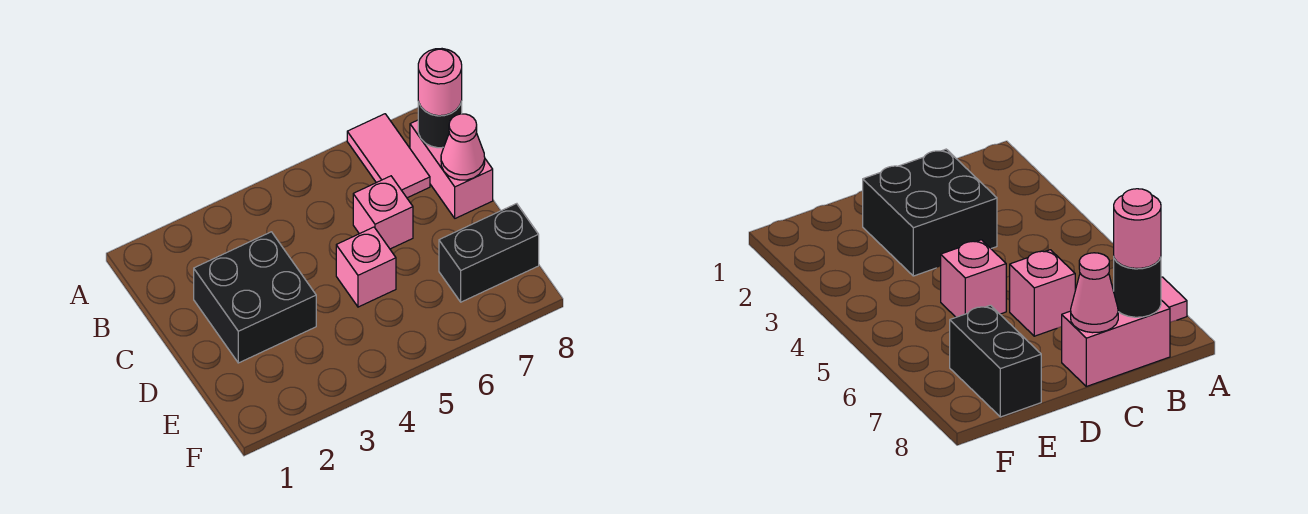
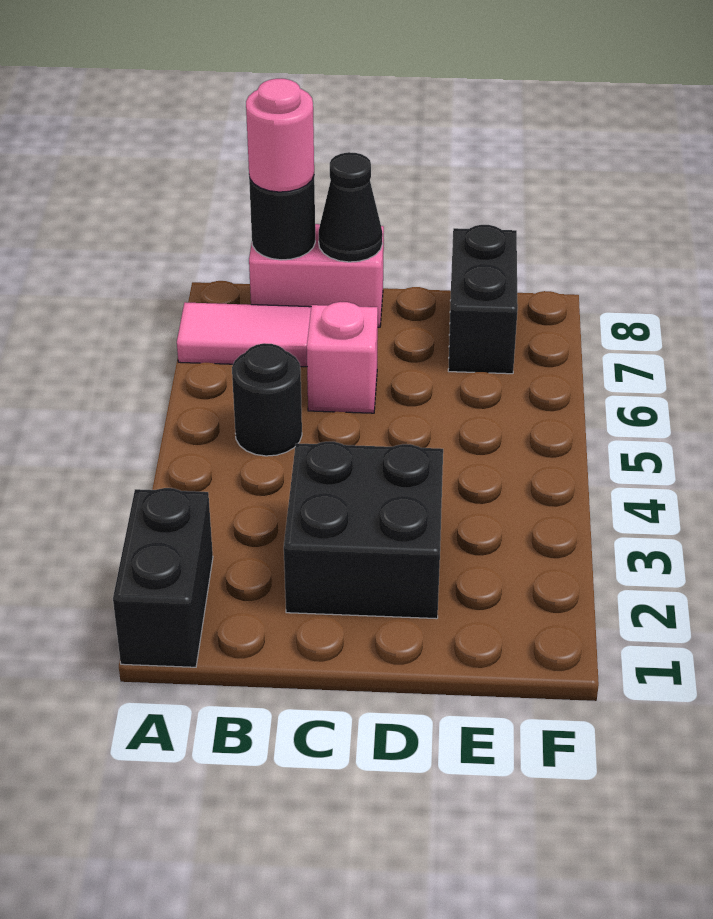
none -> black 1x2 brick [113,488,213,667]
none -> black 1x1 round brick [232,343,302,456]
pink 1x1 cone [441,114,485,180] -> black 1x1 cone [319,152,383,262]
pink 1x1 brick [336,227,396,307] -> none

